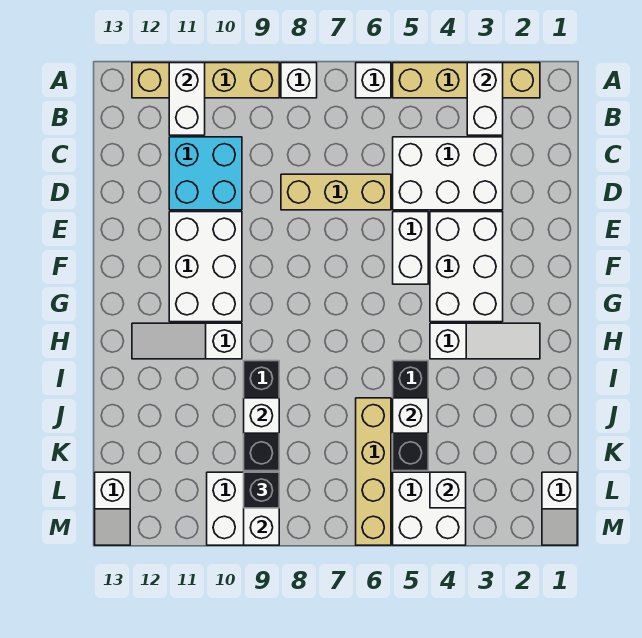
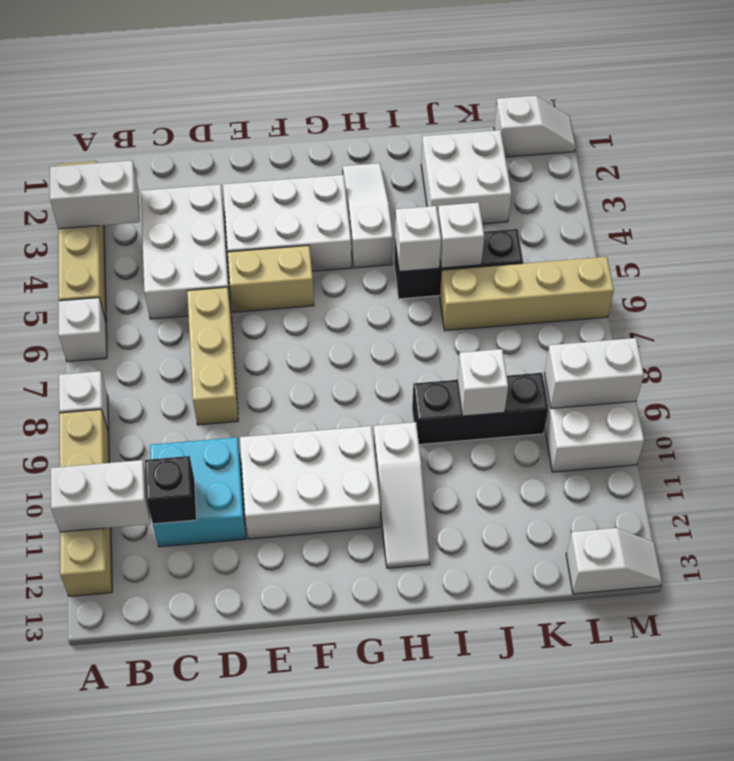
white 1x2 brick [393,212,428,284] -> tan 1x2 brick [228,245,314,312]
white 2x2 brick [393,472,466,545] -> white 2x2 brick moved to [421,130,512,224]
white 1x1 brick [430,472,466,508] -> white 1x1 brick moved to [395,206,441,271]
black 1x1 brick [244,472,279,508] -> black 1x1 brick moved to [145,456,197,524]

